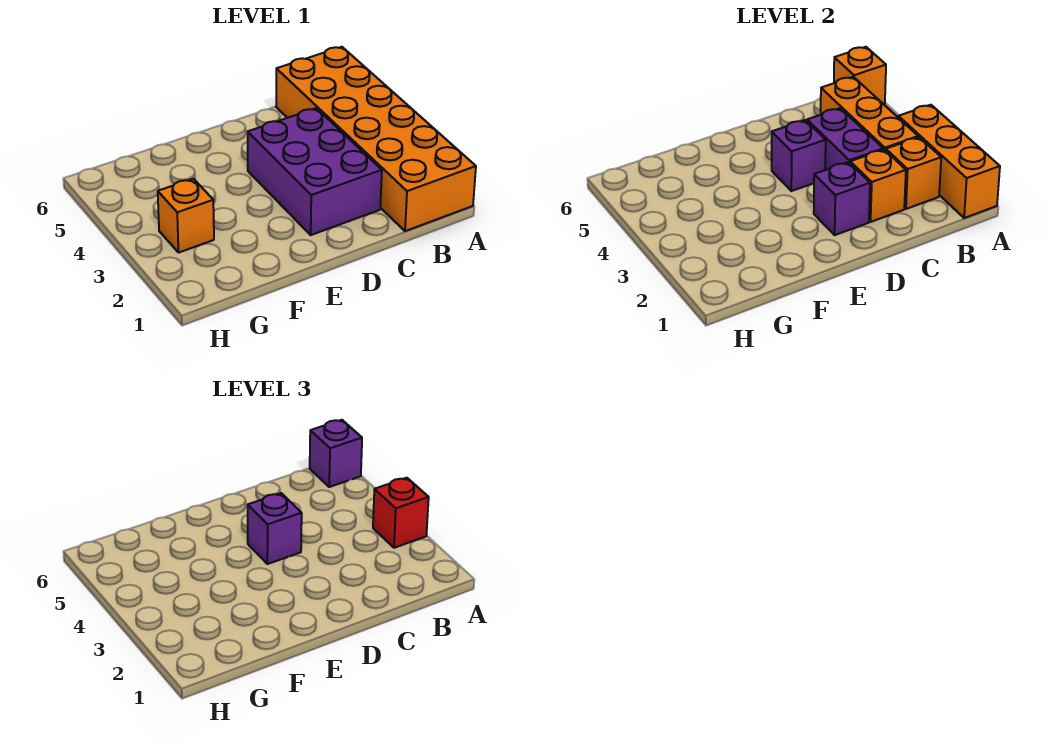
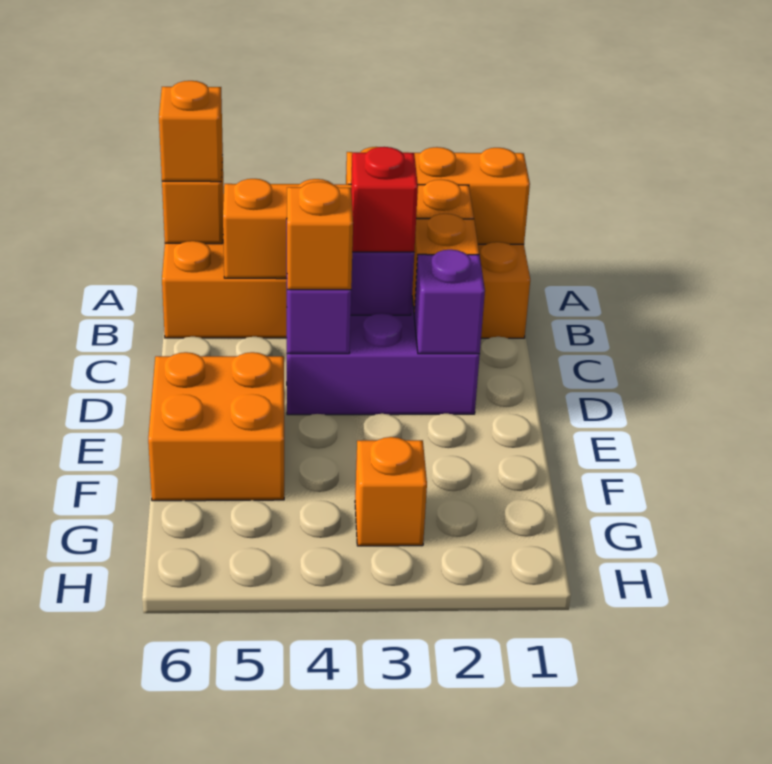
red 1x1 brick [373,478,429,548] -> red 1x1 brick moved to [351,147,418,252]
purple 1x1 brick [310,420,362,487] -> orange 1x1 brick [159,81,223,182]
purple 1x1 brick [248,493,302,564] -> orange 1x1 brick [287,182,353,290]
none -> orange 2x2 brick [148,352,284,501]

